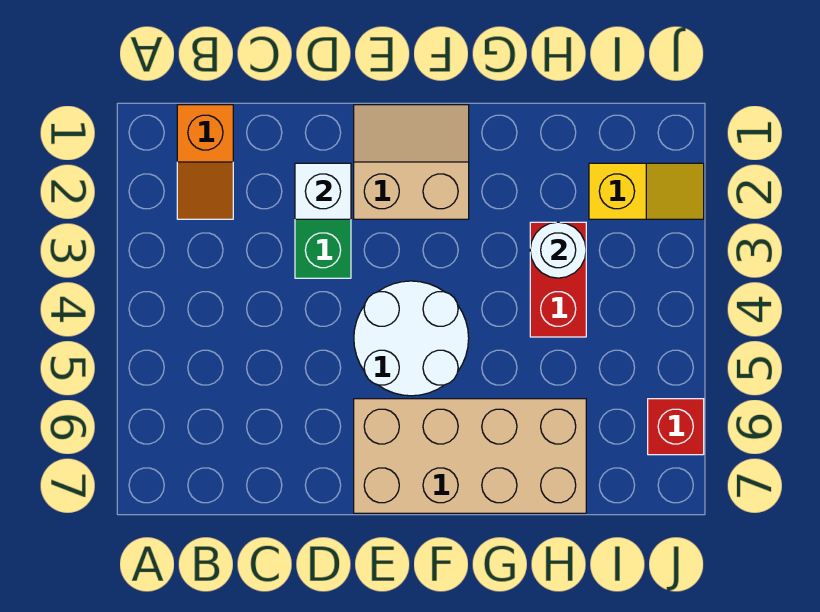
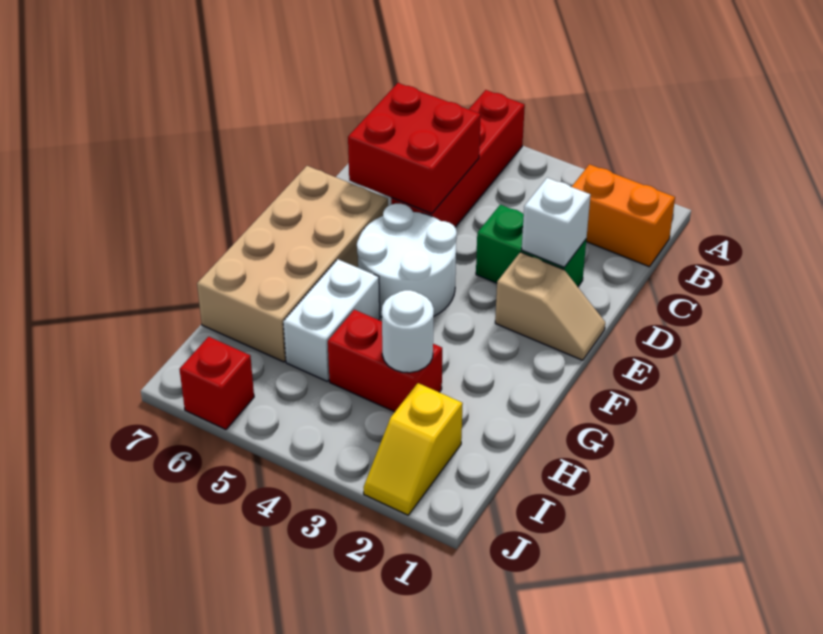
none -> red 1x4 brick [391,90,525,227]
orange 1x2 slope [177,105,233,219] -> orange 1x2 brick [572,164,675,267]
none -> red 2x2 brick [348,83,481,214]
tan 2x2 slope [354,105,469,219] -> tan 1x2 slope [495,252,605,360]
none -> white 1x2 brick [283,259,380,381]

